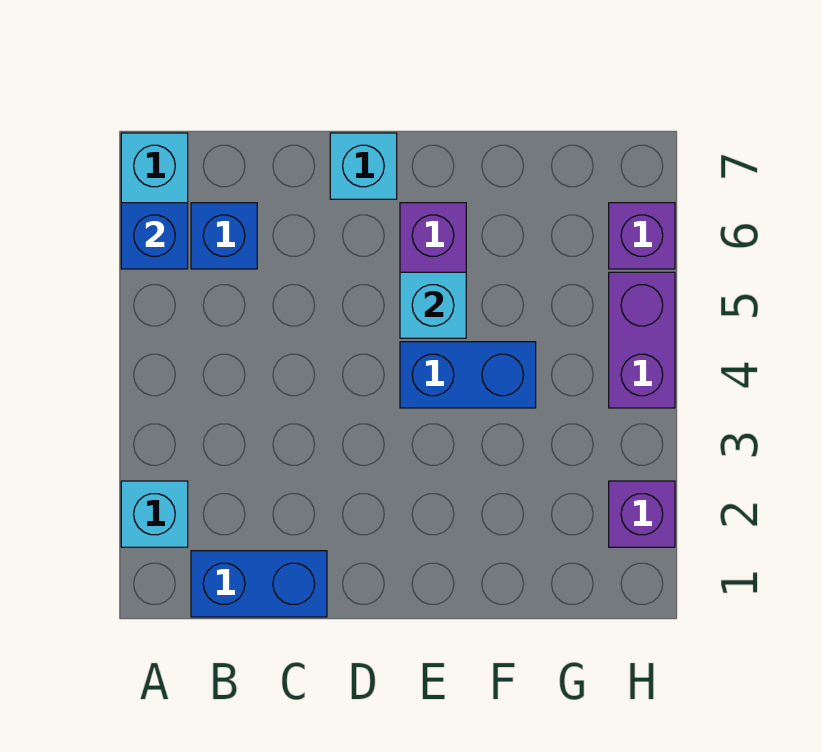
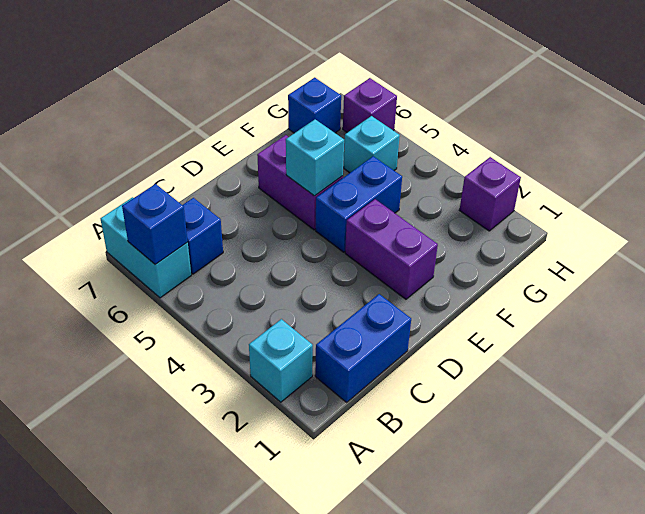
cyan 1x1 brick [330,133,397,199] -> cyan 1x1 brick moved to [344,116,400,173]
none -> blue 1x1 brick [288,78,341,133]
purple 1x2 brick [609,272,675,408] -> purple 1x2 brick moved to [345,199,438,299]

